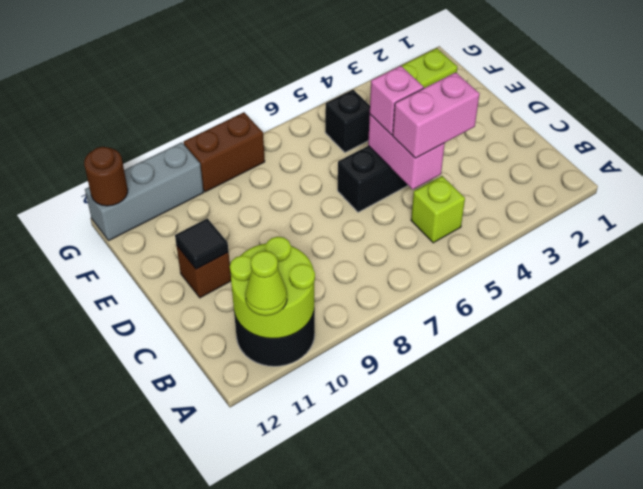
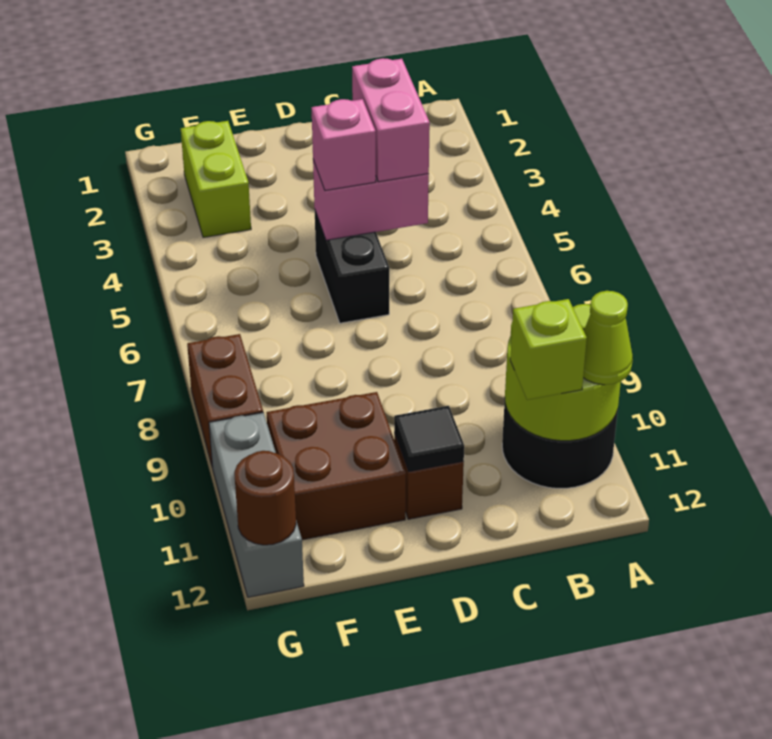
lime 1x1 brick [411,176,465,243] -> lime 1x1 brick moved to [510,299,587,400]
none -> brown 2x2 brick [267,392,406,540]
black 1x1 brick [325,90,370,152] -> none

